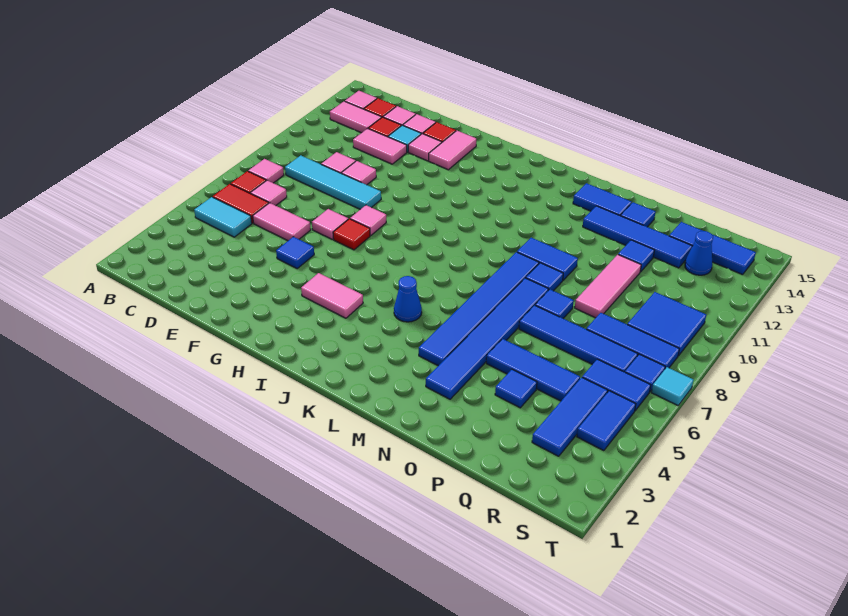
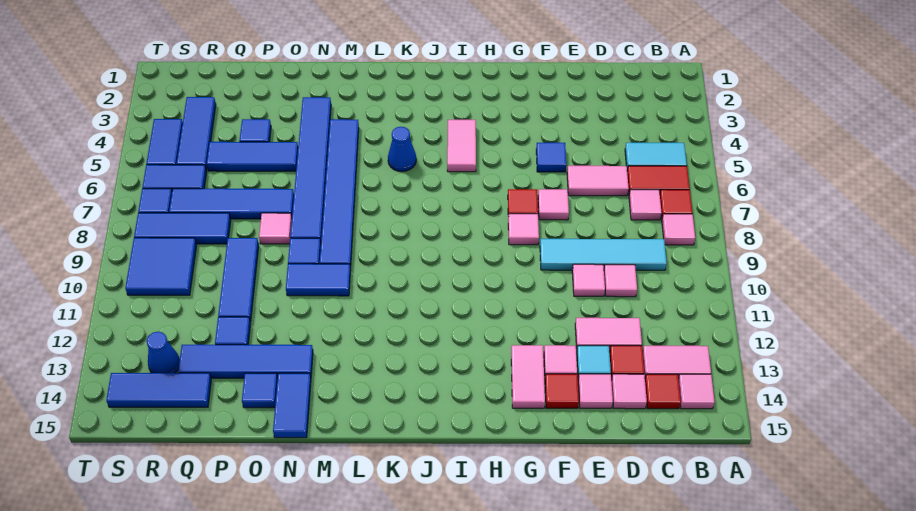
pink 1x2 tile [301,273,363,318] -> pink 1x2 tile turned to [447,120,476,172]
blue 1x2 tile [573,183,632,216] -> blue 1x2 tile turned to [273,373,311,438]
blue 1x1 tile [535,289,574,318] -> pink 1x1 tile [259,213,292,244]
pink 1x3 tile [575,255,641,318] -> blue 1x3 tile [218,238,259,322]
cyan 1x1 tile [651,367,694,405] -> none

